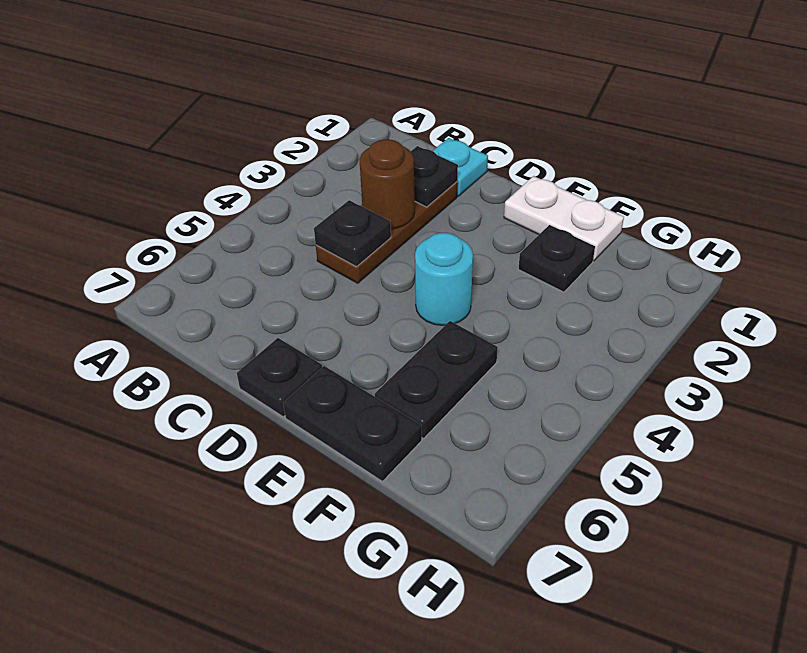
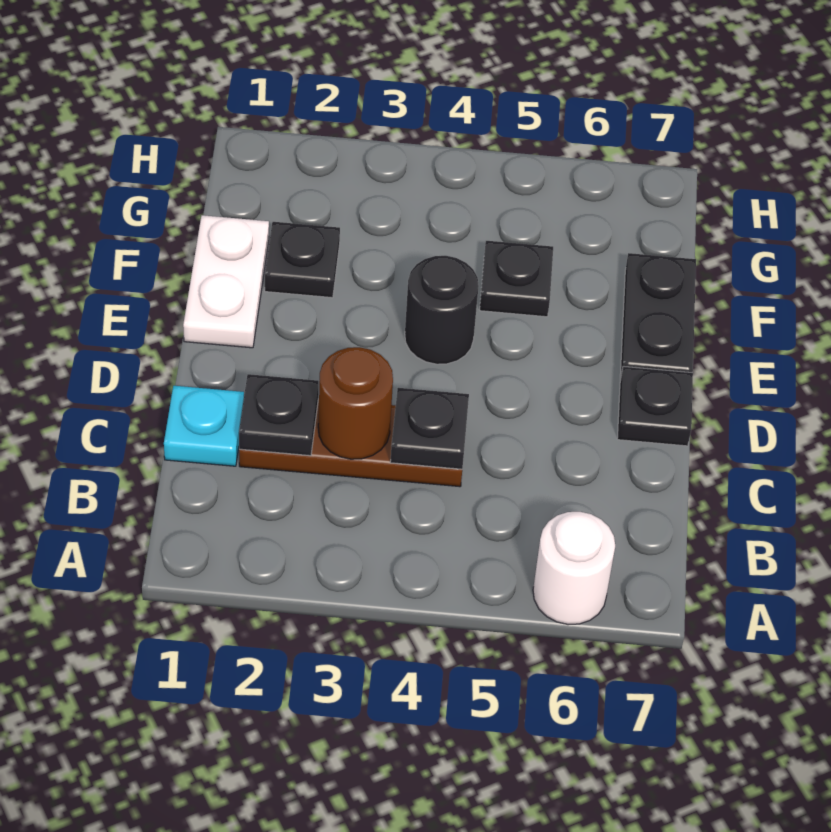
none -> white 1x1 round brick [533,512,615,625]
cyan 1x1 round brick [415,233,473,325] -> black 1x1 round brick [405,256,479,364]
black 1x2 plate [375,321,498,438] -> black 1x1 plate [480,241,553,317]

